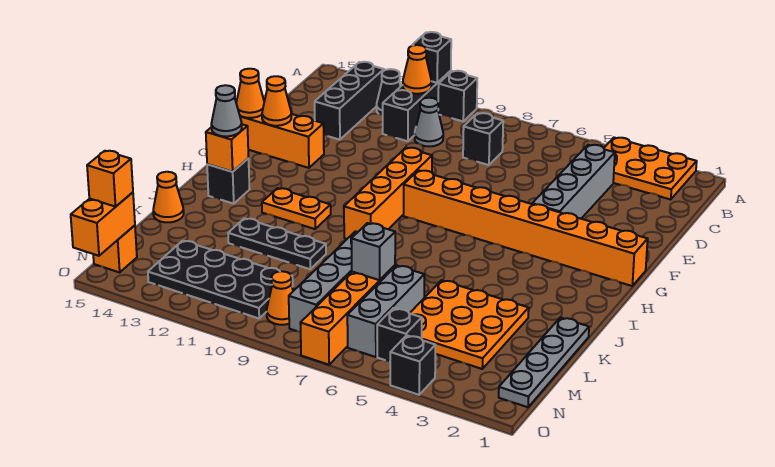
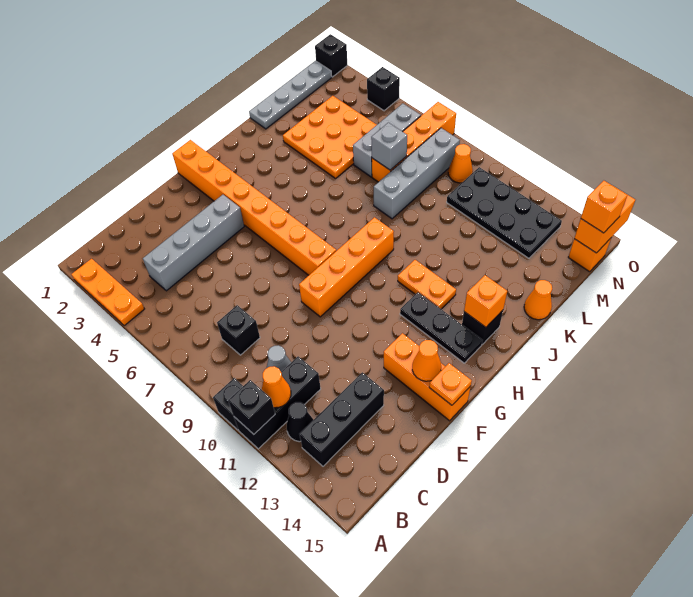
orange 2x3 plate [604,138,697,200] -> orange 1x3 plate [72,259,144,326]
orange 1x1 cone [236,69,264,118] -> orange 1x1 plate [429,363,472,405]
grey 1x1 cone [211,85,242,136] -> none
black 1x3 plate [228,218,326,269] -> black 1x3 plate moved to [400,292,483,363]
black 1x1 brick [377,308,422,362] -> black 1x1 brick moved to [315,34,347,77]

